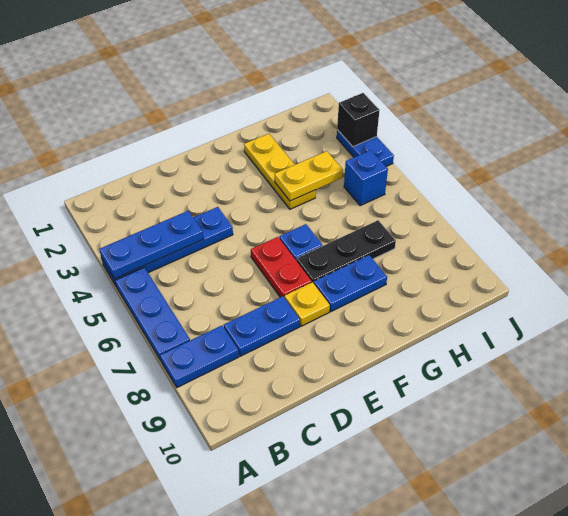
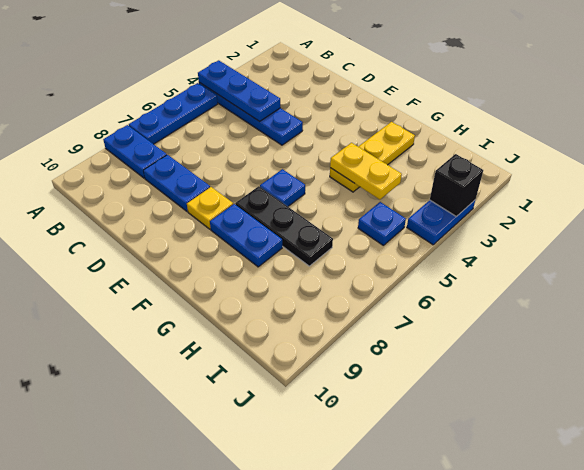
red 1x2 plate [251,237,312,297] -> none
blue 1x1 brick [344,150,388,206] -> blue 1x1 plate [358,202,406,245]

